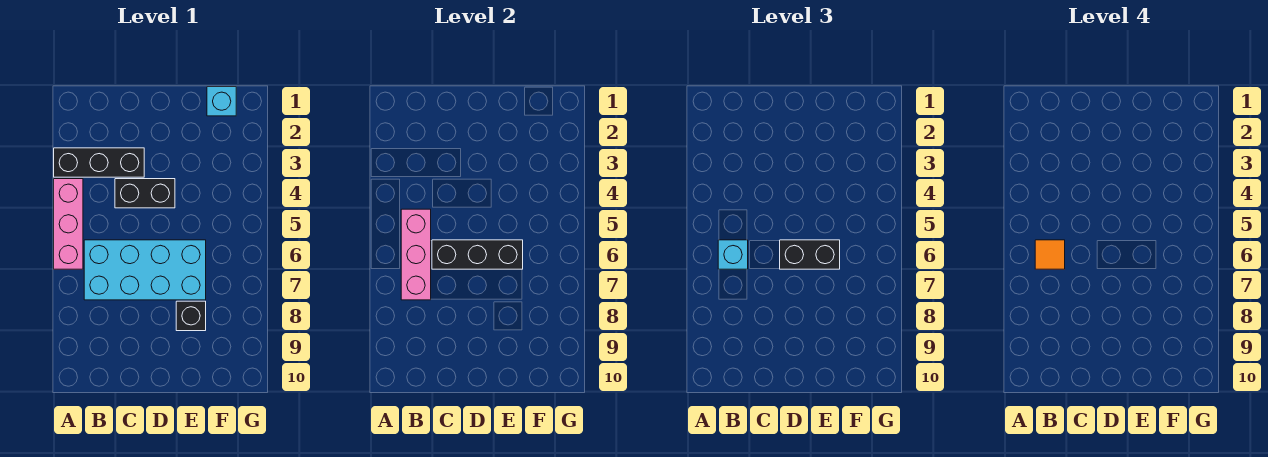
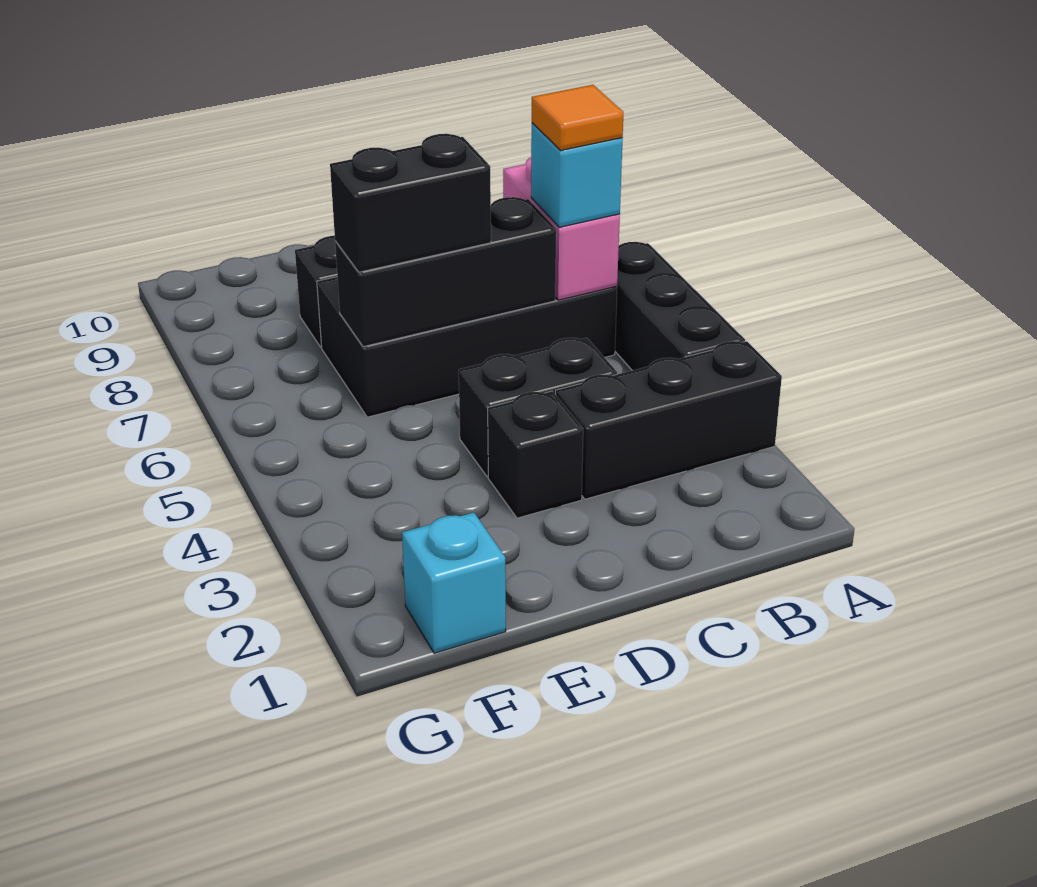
pink 1x3 brick [54,179,83,269] -> black 1x3 brick [615,242,745,370]
pink 1x3 brick [401,209,431,300] -> pink 1x2 brick [503,157,620,300]
cyan 2x4 brick [84,240,206,300] -> black 2x4 brick [317,277,617,417]
none -> black 1x1 brick [488,391,583,518]

